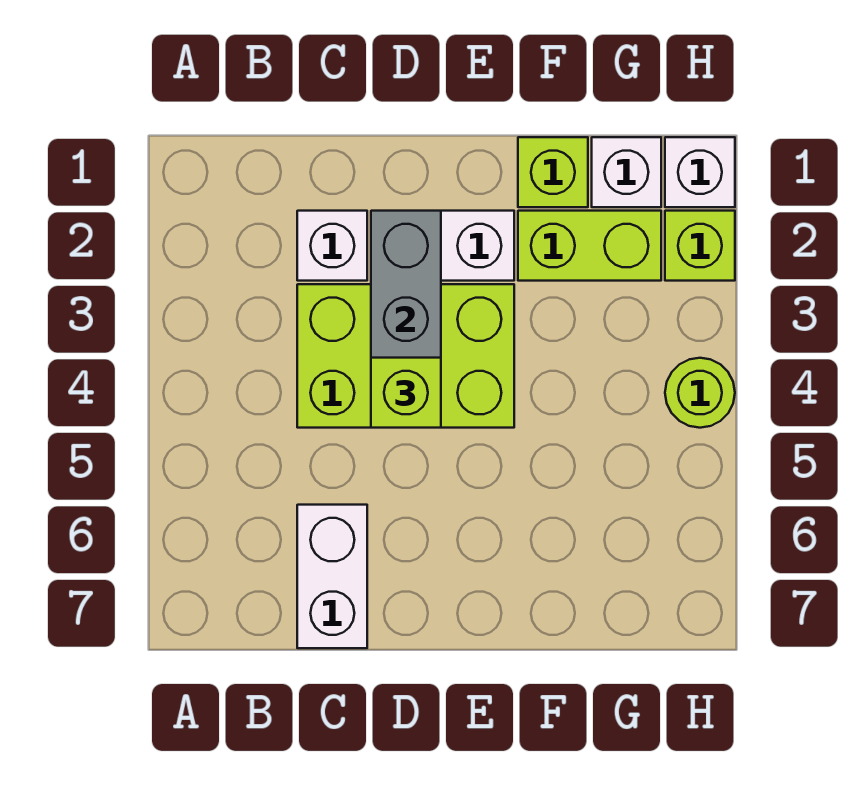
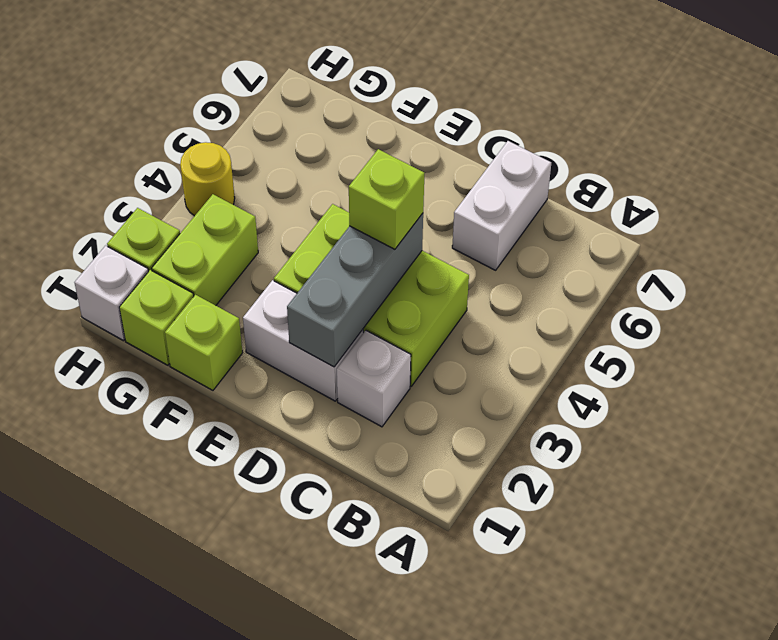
lime 1x2 brick [518,211,661,281] -> lime 1x2 brick turned to [152,194,258,305]
white 1x1 brick [592,137,661,207] -> lime 1x1 brick [119,270,194,365]
lime 1x1 round brick [665,358,735,428] -> yellow 1x1 round brick [180,142,235,216]

